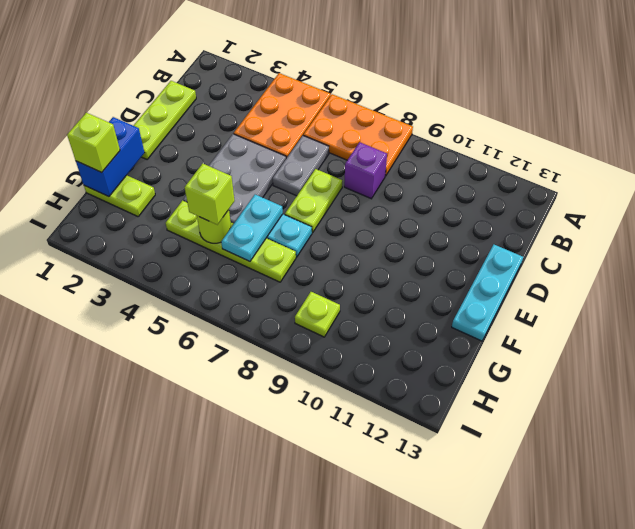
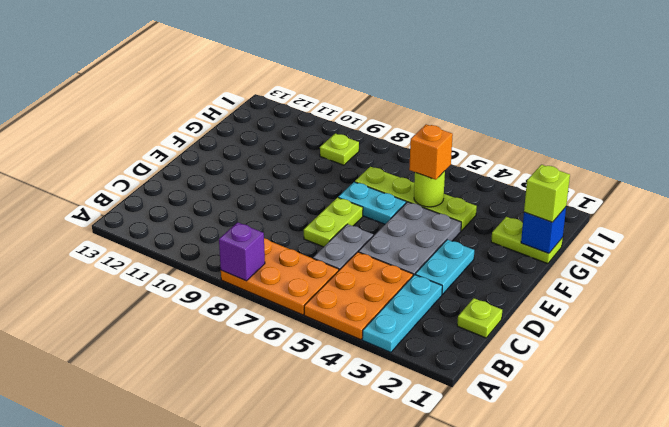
lime 1x3 plate [133,81,196,159] -> lime 1x1 plate [457,298,502,338]
purple 1x1 brick [344,142,387,199] -> purple 1x1 brick moved to [219,222,265,281]
cyan 1x3 plate [452,245,523,341] -> cyan 1x3 plate moved to [362,275,442,352]
blue 1x2 brick [76,117,144,197] -> blue 1x1 brick [521,207,566,253]
cyan 1x2 plate [221,195,283,261] -> cyan 1x2 plate moved to [415,240,474,295]
lime 1x1 brick [185,164,234,225] -> orange 1x1 brick [409,124,453,180]

